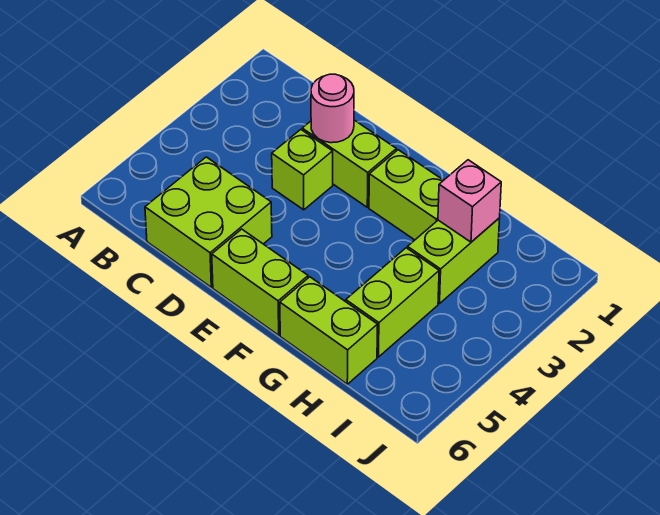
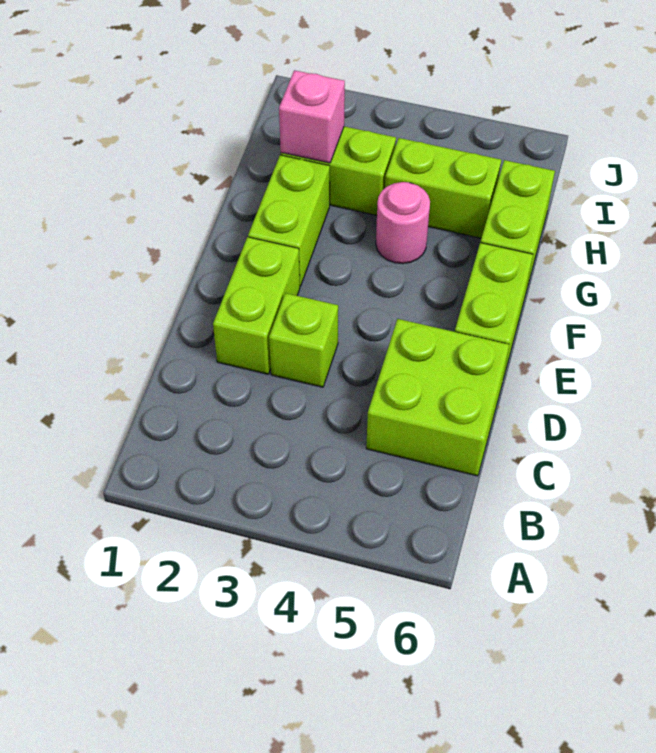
pink 1x1 round brick [311,74,354,143] -> pink 1x1 round brick moved to [376,182,430,264]

